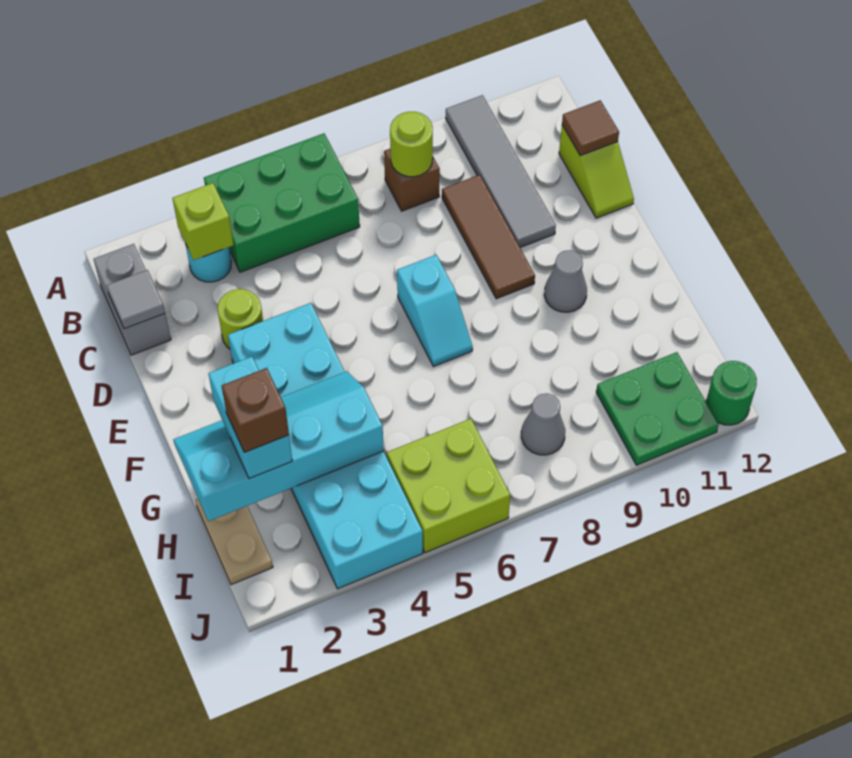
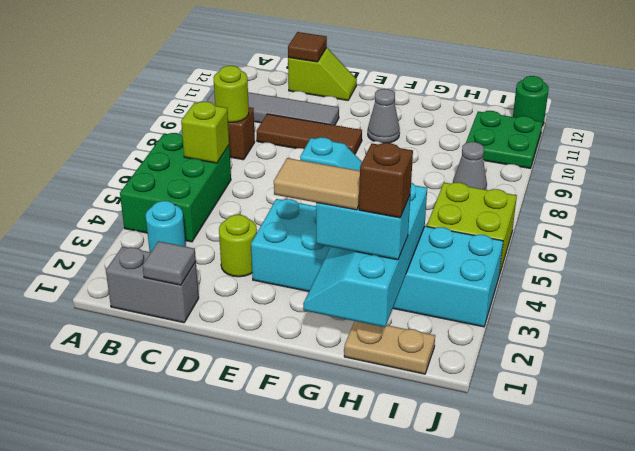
lime 1x1 brick [173,183,234,260] -> lime 1x1 brick moved to [181,102,229,163]
none -> tan 1x2 tile [274,158,360,210]

